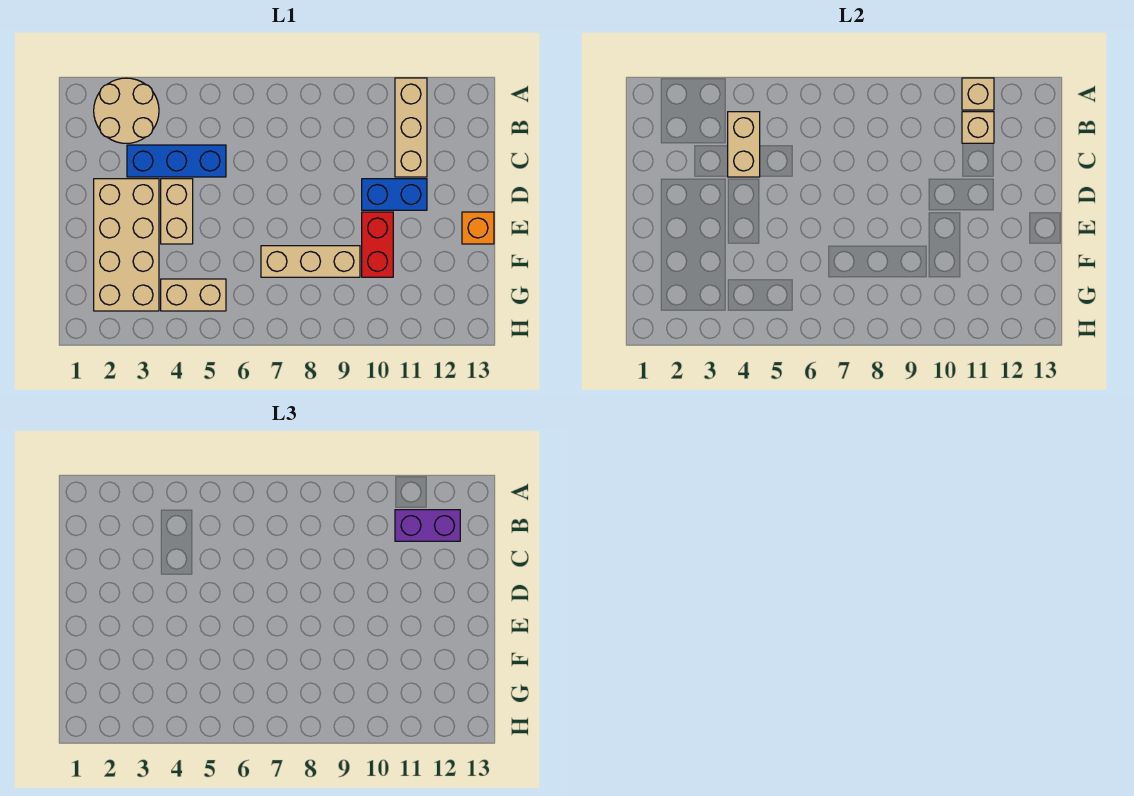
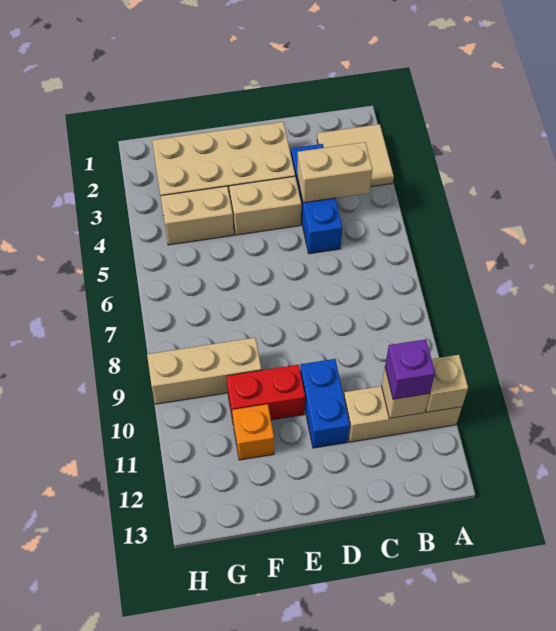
tan 2x2 round brick [94,78,159,143] -> tan 2x2 tile [317,124,394,187]
purple 1x2 brick [395,510,460,541] -> purple 1x1 brick [385,339,435,400]
orange 1x1 brick [462,212,494,244] -> orange 1x1 brick moved to [232,404,274,460]
tan 1x3 brick [261,246,360,277] -> tan 1x3 brick turned to [147,338,261,404]
tan 1x2 brick [161,279,226,311] -> tan 1x2 brick turned to [161,186,234,245]

